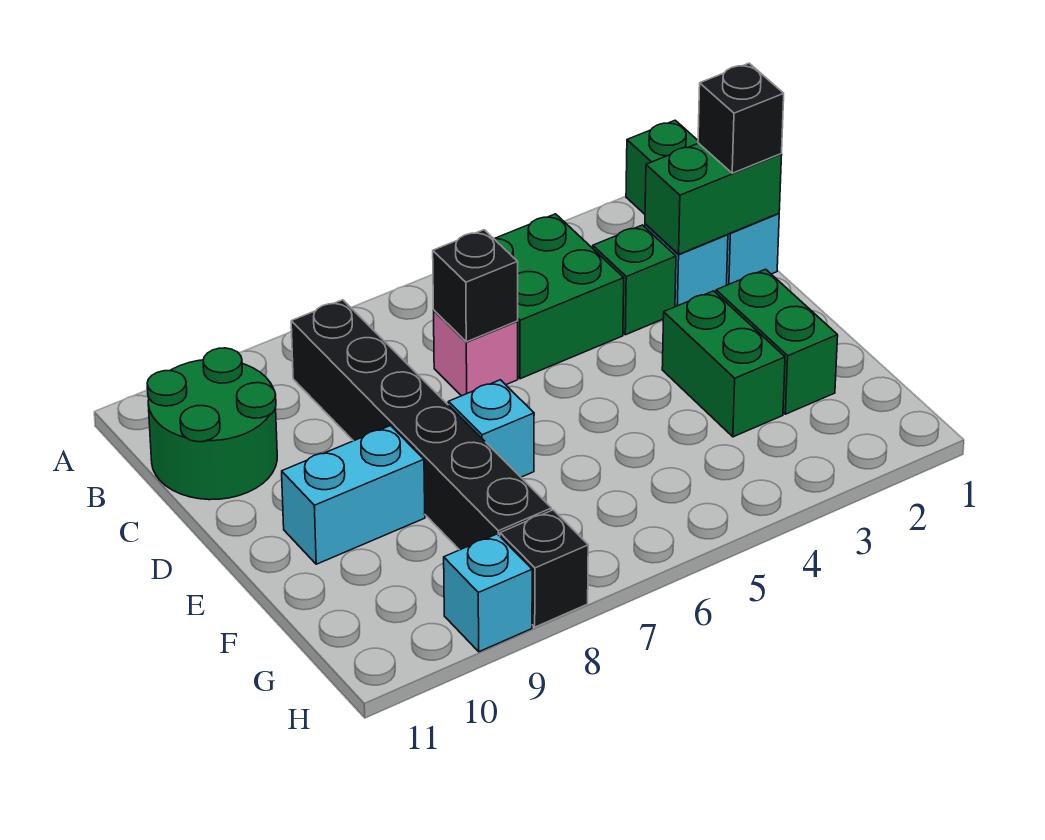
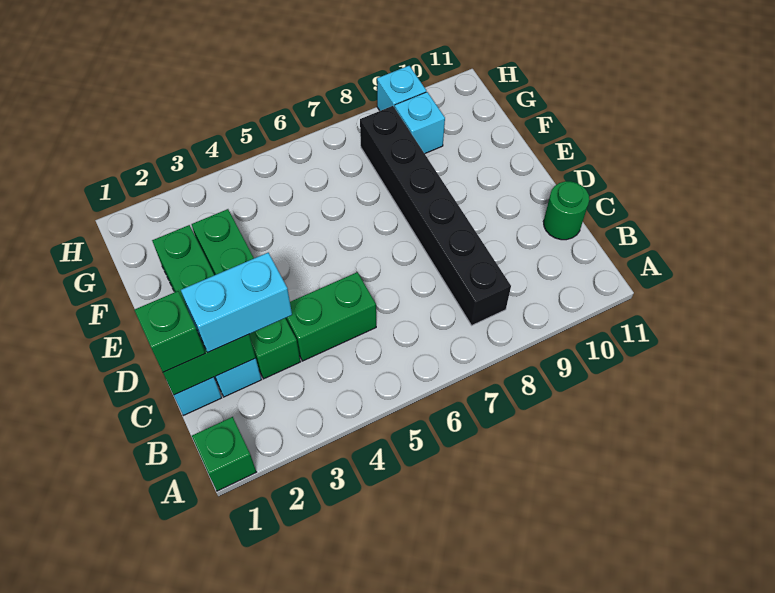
green 2x2 brick [495,214,624,379] -> green 1x2 brick [285,272,376,361]
green 2x2 round brick [147,348,277,500] -> green 1x1 round brick [544,181,589,240]
black 1x1 brick [698,63,784,173] -> green 1x1 brick [134,291,205,372]
pink 1x1 brick [434,311,518,396] -> none
black 1x1 brick [433,230,518,342] -> none
cyan 1x1 brick [448,380,534,477] -> cyan 1x1 brick moved to [395,92,445,154]
cyan 1x2 brick [282,426,425,564] -> cyan 1x2 brick moved to [181,253,292,352]
black 1x1 brick [500,510,588,627] -> none

